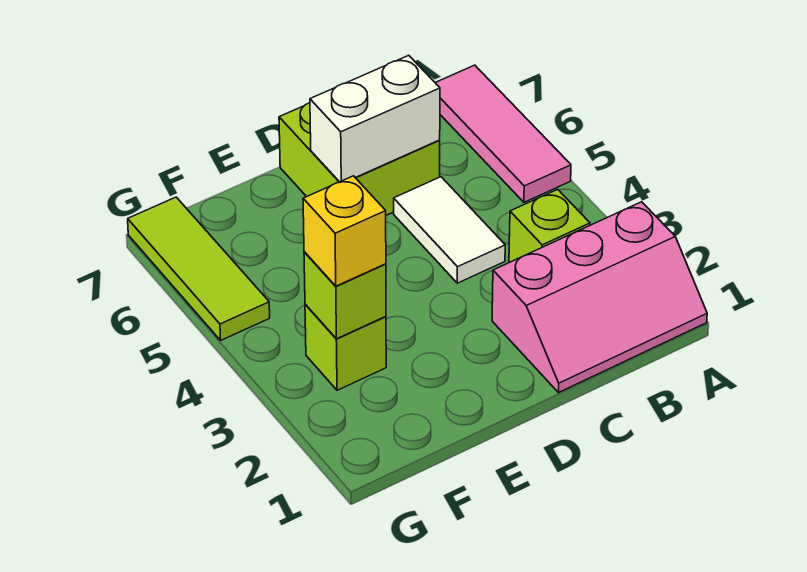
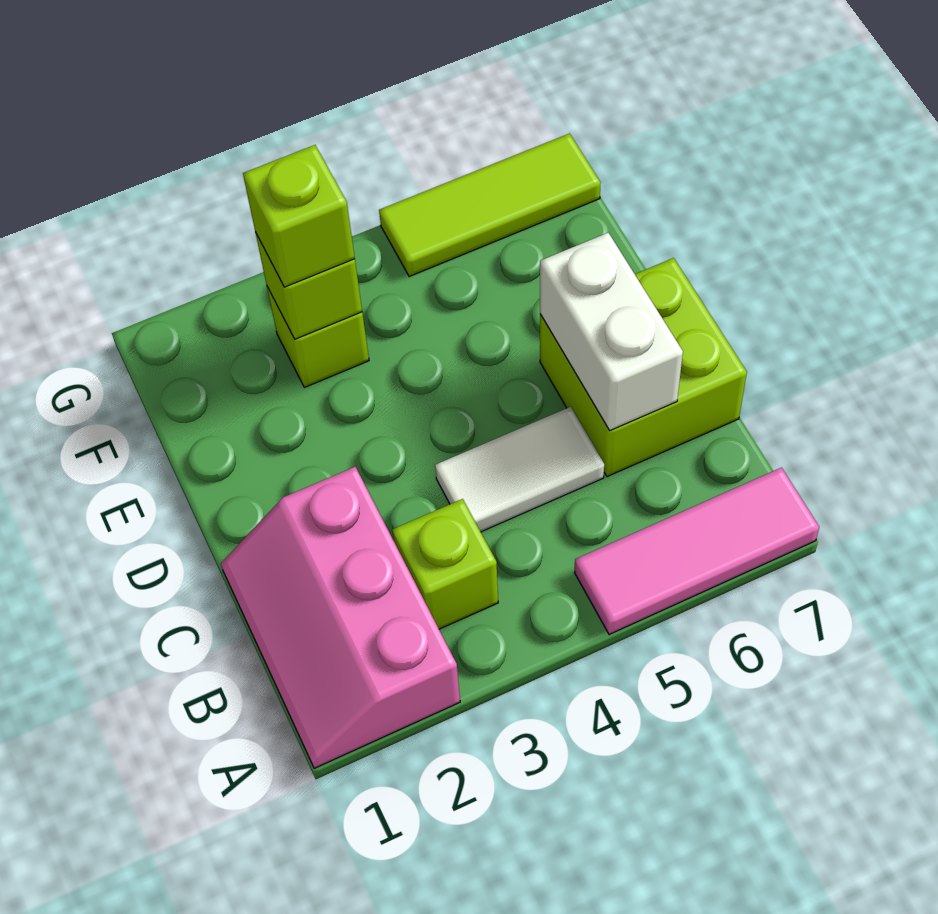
yellow 1x1 brick [303,176,386,286] -> lime 1x1 brick [243,145,355,287]

